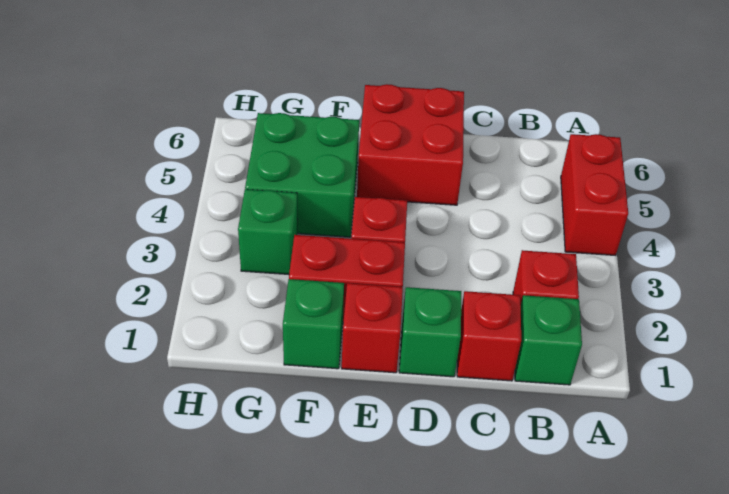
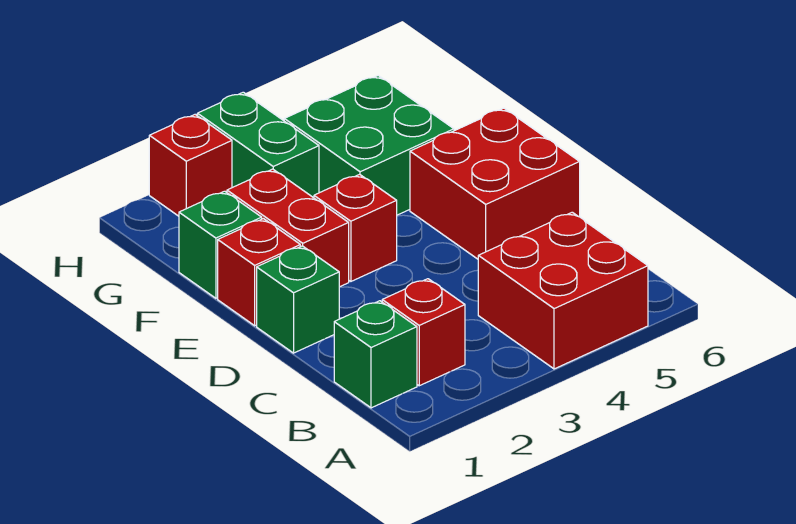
red 1x2 brick [561,134,628,255] -> red 2x2 brick [478,212,648,369]
red 1x1 brick [457,291,521,381] -> red 1x1 brick moved to [149,115,232,216]
green 1x1 brick [238,189,298,274] -> green 1x2 brick [197,92,319,198]

